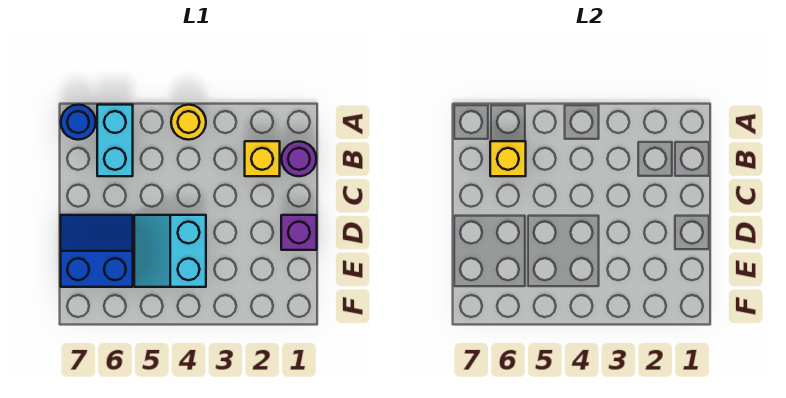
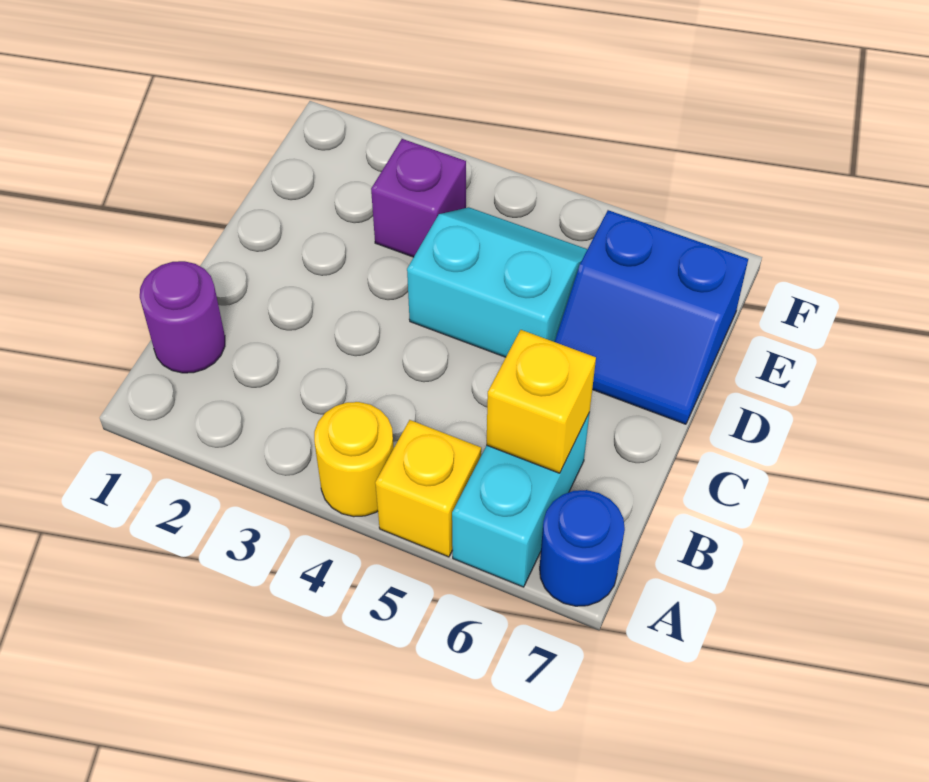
yellow 1x1 brick [245,141,280,176] -> yellow 1x1 brick moved to [375,420,481,557]
purple 1x1 brick [281,215,317,250] -> purple 1x1 brick moved to [371,139,466,257]
cyan 2x2 slope [134,215,206,287] -> cyan 2x2 slope turned to [407,207,588,357]

